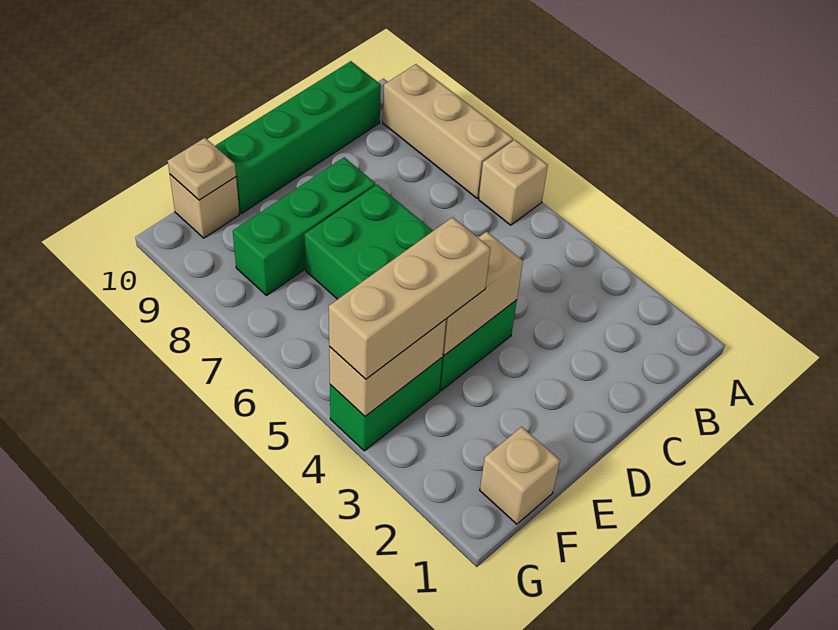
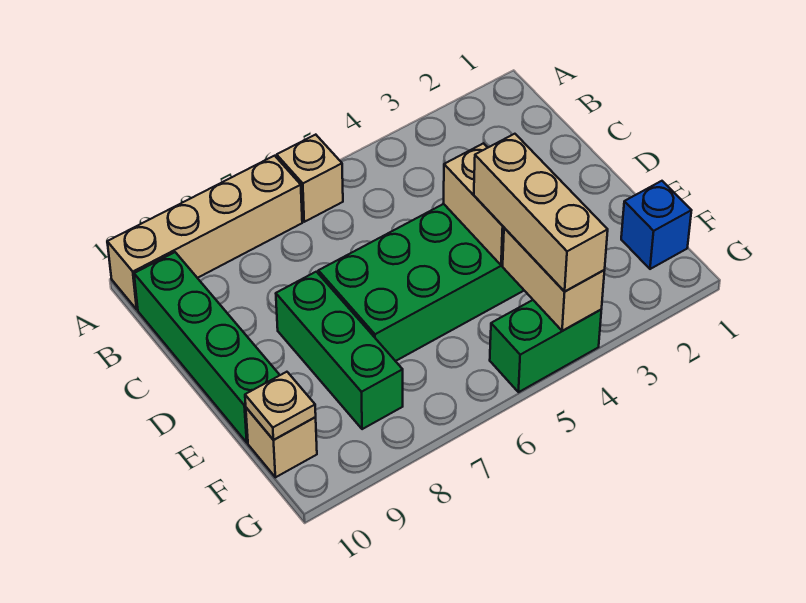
tan 1x3 brick [383,64,513,198] -> tan 1x4 brick [107,156,302,309]
tan 1x1 brick [480,427,560,524] -> blue 1x1 brick [621,181,692,269]
green 1x2 brick [330,358,442,451] -> green 1x2 brick turned to [490,300,601,392]

